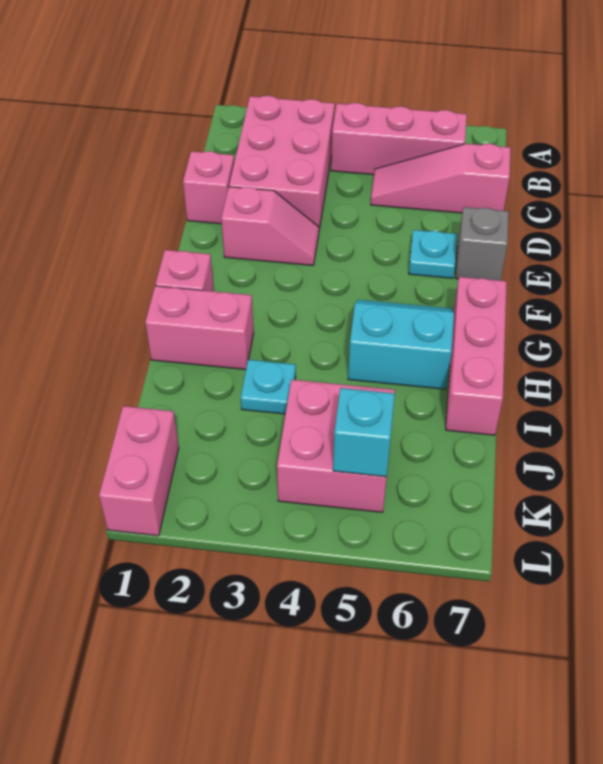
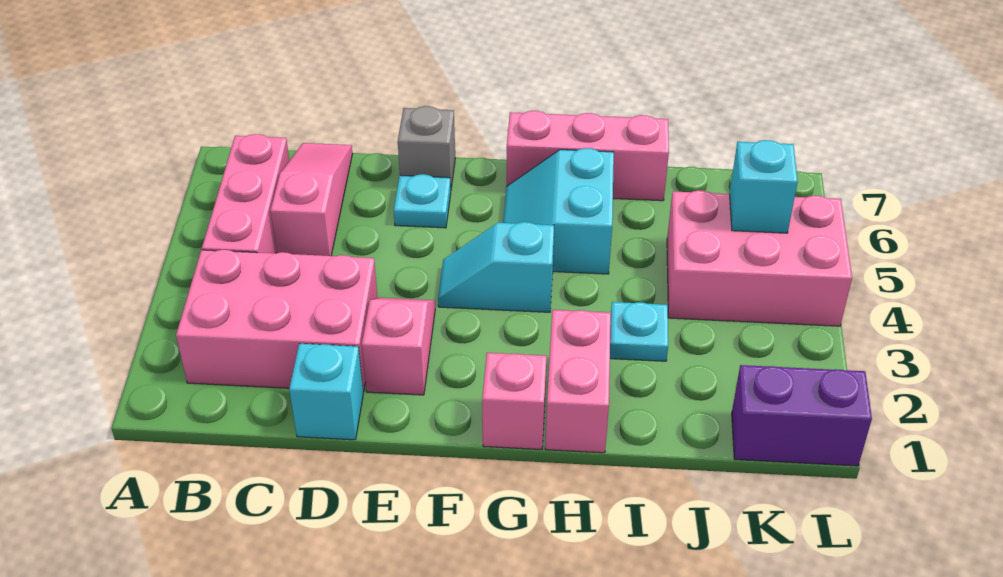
pink 1x3 slope [371,144,511,213] -> pink 1x3 slope turned to [270,143,353,256]
pink 1x1 brick [183,151,234,224] -> cyan 1x1 brick [289,343,363,440]
none -> cyan 1x2 slope [438,222,554,312]
pink 2x2 brick [277,380,395,512] -> pink 2x3 brick [667,190,852,326]
pink 1x2 brick [99,406,179,536] -> purple 1x2 brick [732,365,872,466]

